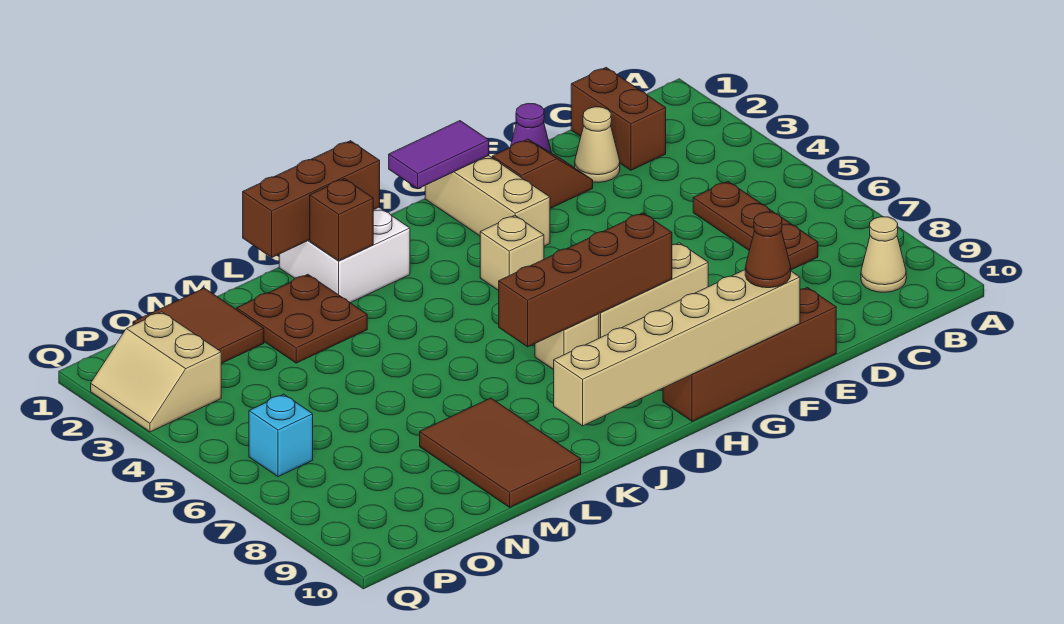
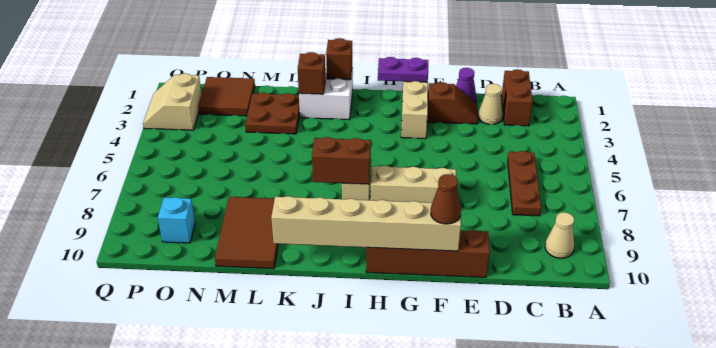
purple 1x2 tile [389,121,489,189] -> purple 1x2 plate [378,57,428,82]
brown 1x4 brick [499,213,672,347] -> brown 1x2 brick [312,137,371,184]
tan 1x1 brick [480,215,544,291] -> none
brown 1x3 brick [243,141,380,257] -> brown 1x1 brick [326,38,352,80]
cyan 1x1 brick [249,394,313,477] -> cyan 1x1 brick moved to [158,197,195,243]

